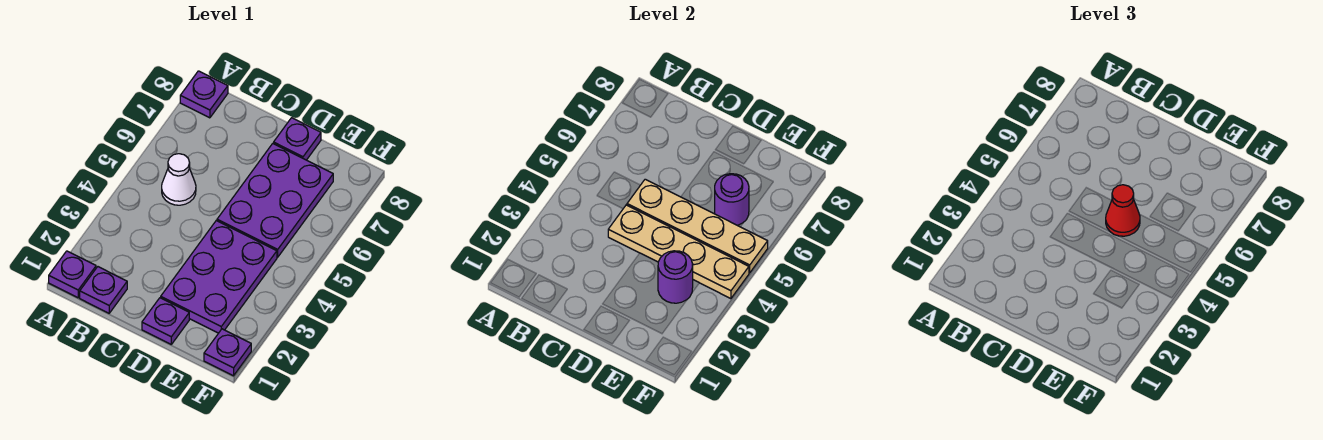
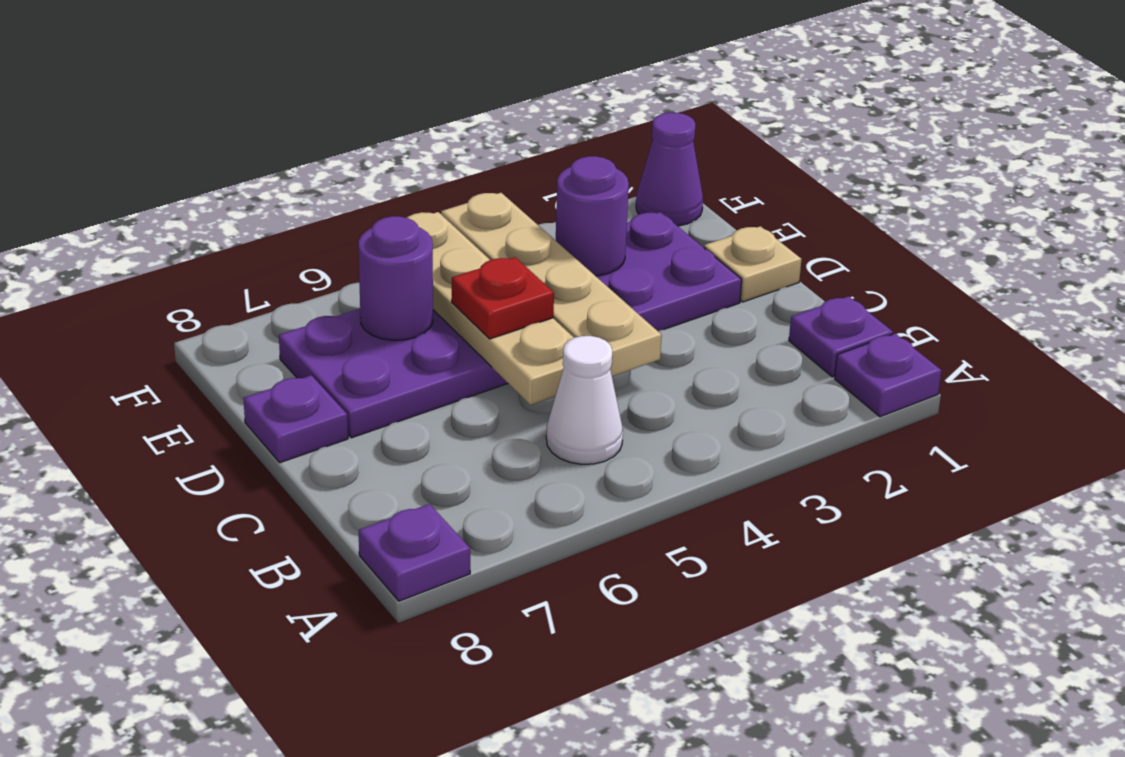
purple 1x1 plate [142,298,189,344] -> tan 1x1 plate [704,226,802,302]
red 1x1 cone [1106,185,1140,236] -> red 1x1 plate [452,257,554,339]
purple 1x1 plate [204,329,251,376] -> purple 1x1 cone [636,113,703,226]

